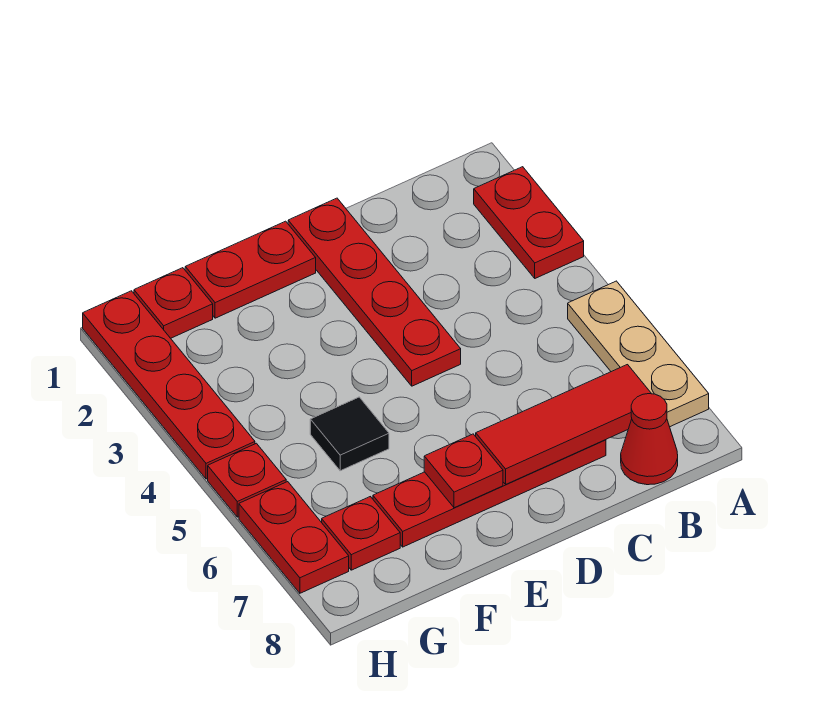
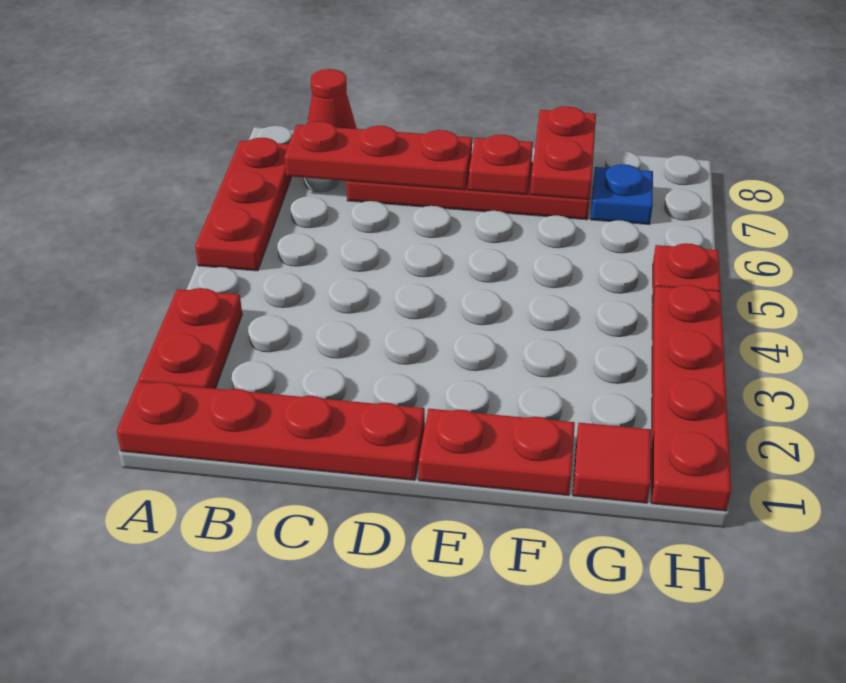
tan 1x3 plate [568,281,709,427] -> red 1x3 plate [195,138,292,271]
red 1x3 tile [476,365,651,484] -> red 1x3 plate [285,121,472,190]
red 1x4 plate [288,198,461,386] -> red 1x4 plate turned to [117,382,425,480]
black 1x1 tile [310,397,389,471] -> none
red 1x1 plate [134,268,213,338] -> red 1x1 tile [573,423,651,503]
red 1x1 plate [322,497,400,570] -> blue 1x1 plate [591,164,653,225]
red 1x2 plate [239,482,349,593] -> red 1x2 plate moved to [530,106,596,199]

